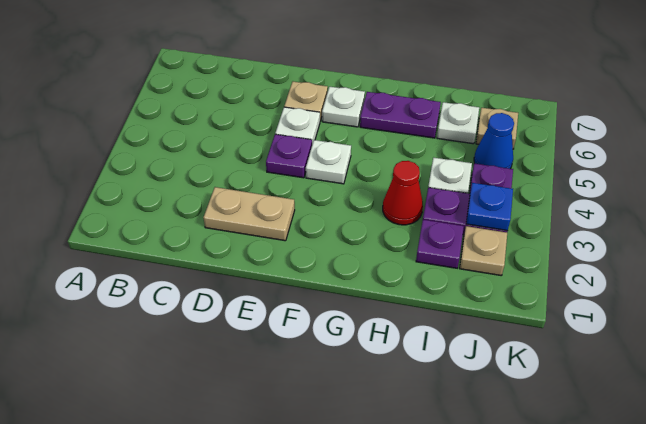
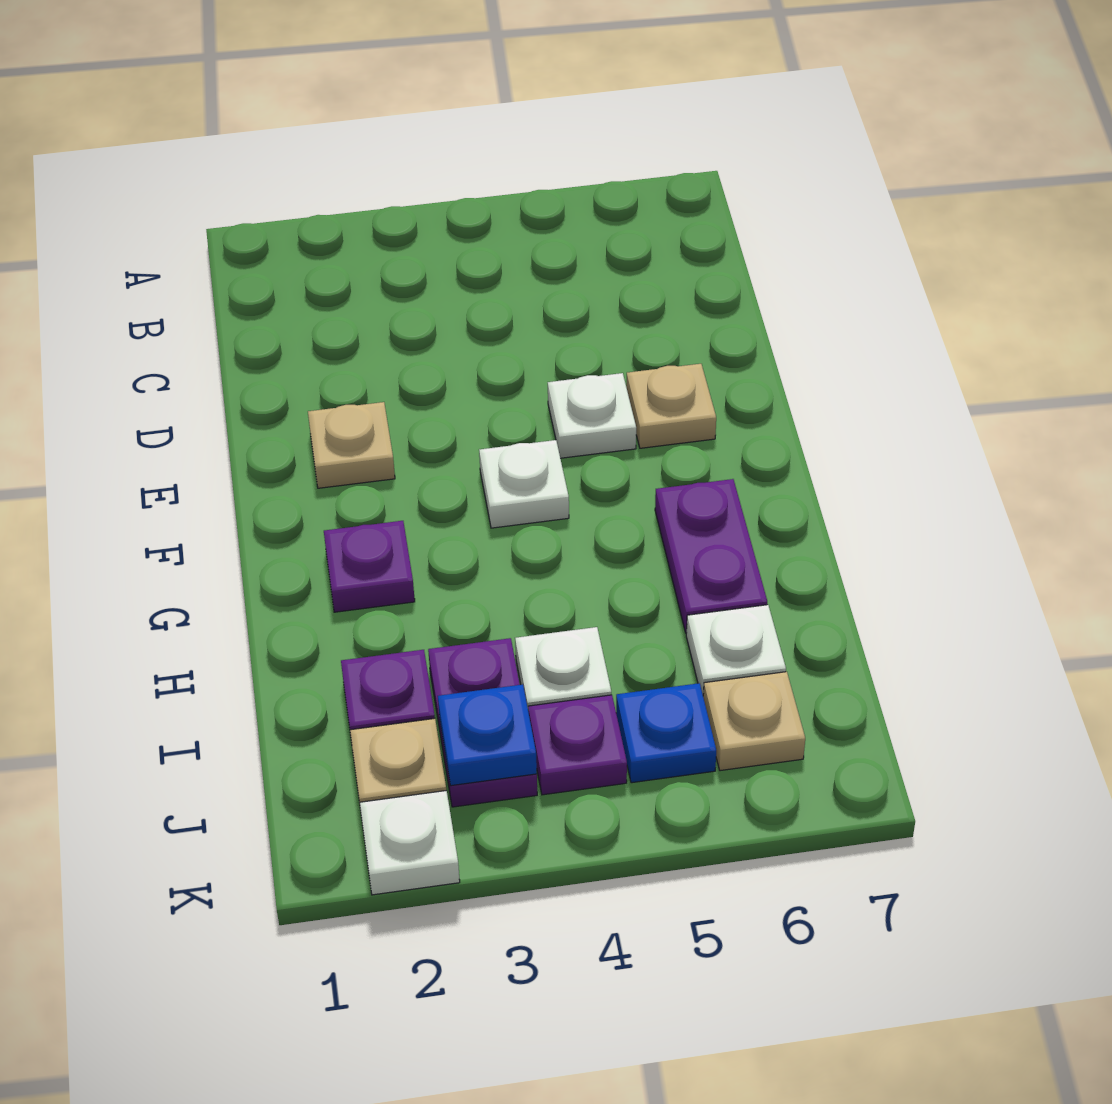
tan 1x2 plate [203,187,295,241] -> tan 1x1 plate [308,402,395,488]
purple 1x1 plate [266,134,312,178] -> purple 1x1 plate moved to [324,521,415,612]
white 1x1 plate [322,87,365,127] -> white 1x1 plate moved to [360,791,460,895]
red 1x1 cone [383,161,423,225] -> none
blue 1x1 cone [474,113,514,169] -> blue 1x1 plate [616,683,716,783]

